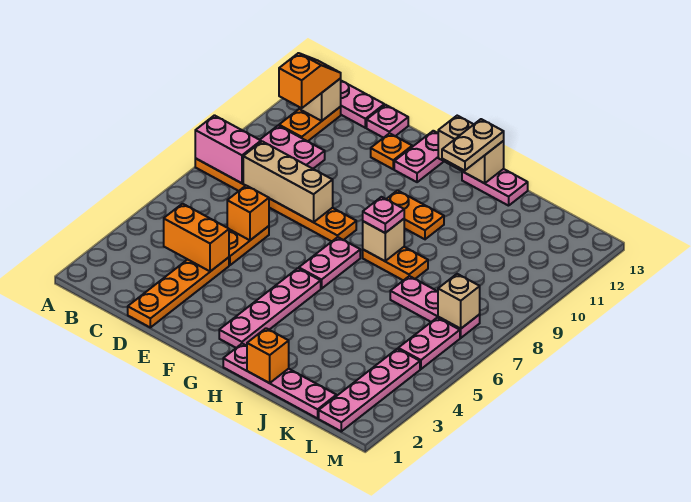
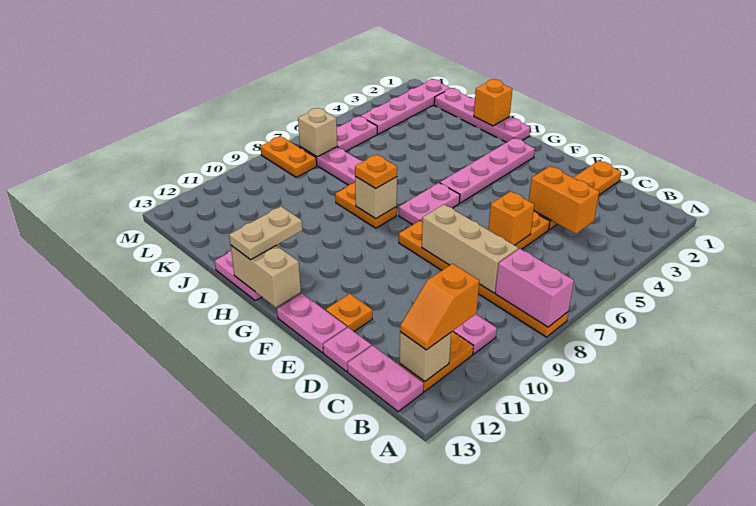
pink 1x2 plate [394,131,444,182] -> pink 1x2 plate turned to [277,293,347,353]
orange 1x2 plate [386,190,444,239] -> orange 1x2 plate moved to [260,136,317,177]
pink 1x1 plate [363,197,404,233] -> orange 1x1 plate [355,155,397,188]

